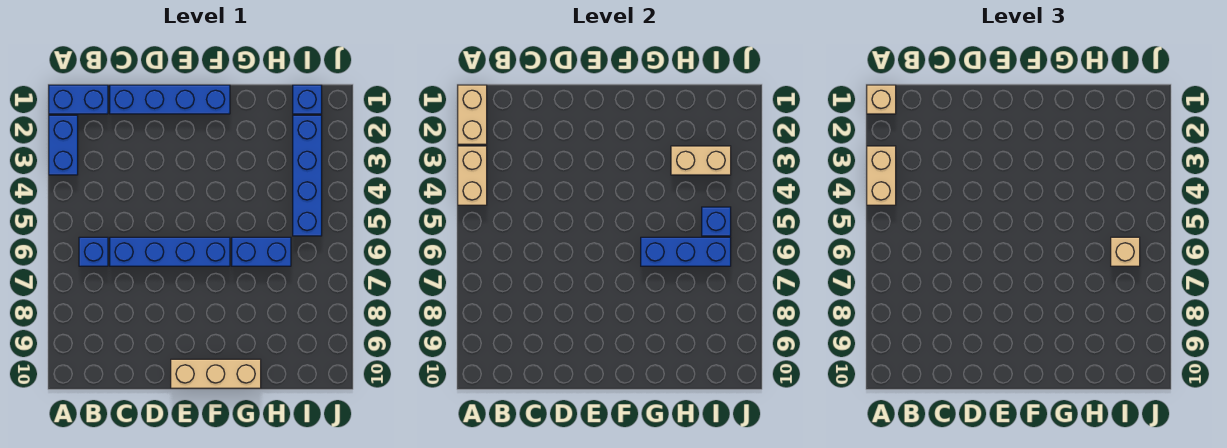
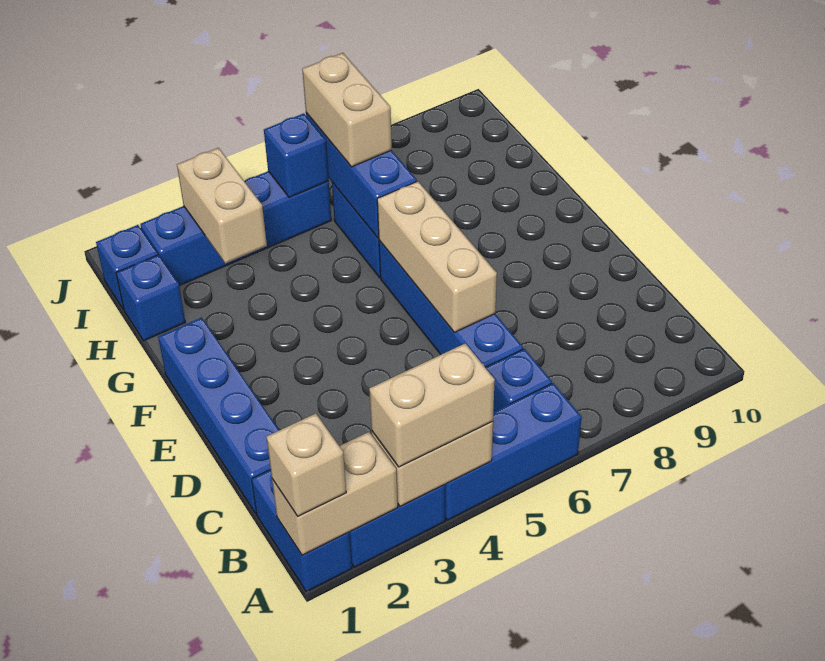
none -> blue 1x3 brick [445,383,582,520]
tan 1x3 brick [171,359,261,388] -> tan 1x3 brick moved to [377,181,497,332]
none -> blue 1x1 brick [116,255,185,341]
tan 1x1 brick [1111,237,1140,266] -> tan 1x2 brick [302,53,392,167]

